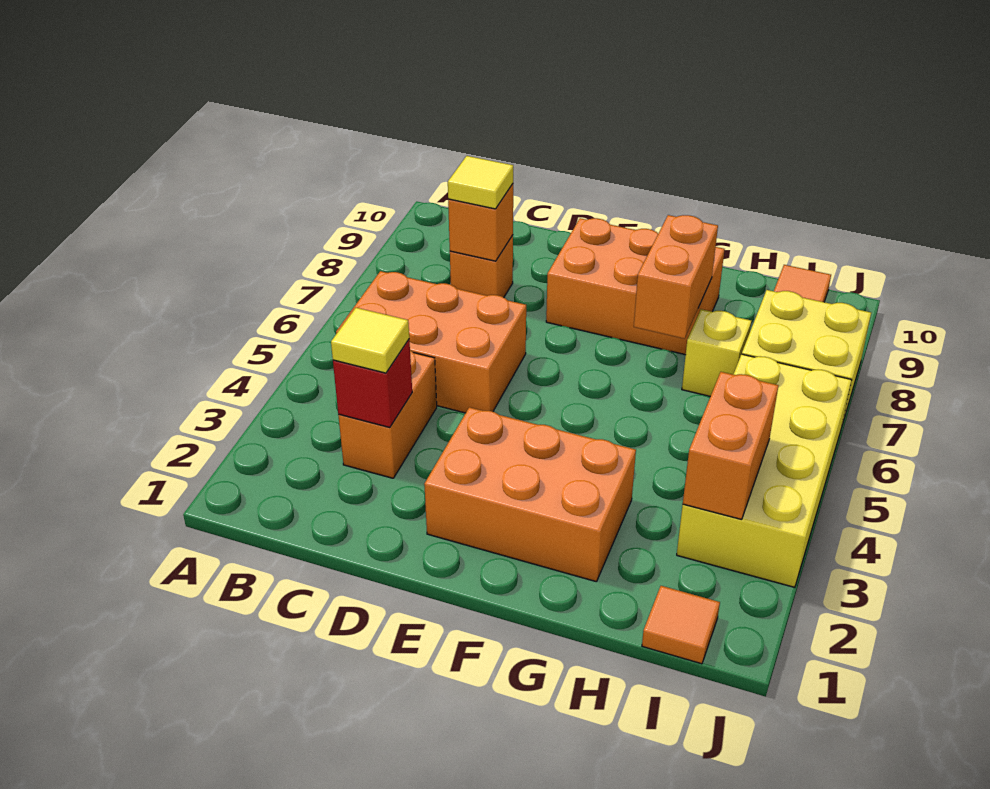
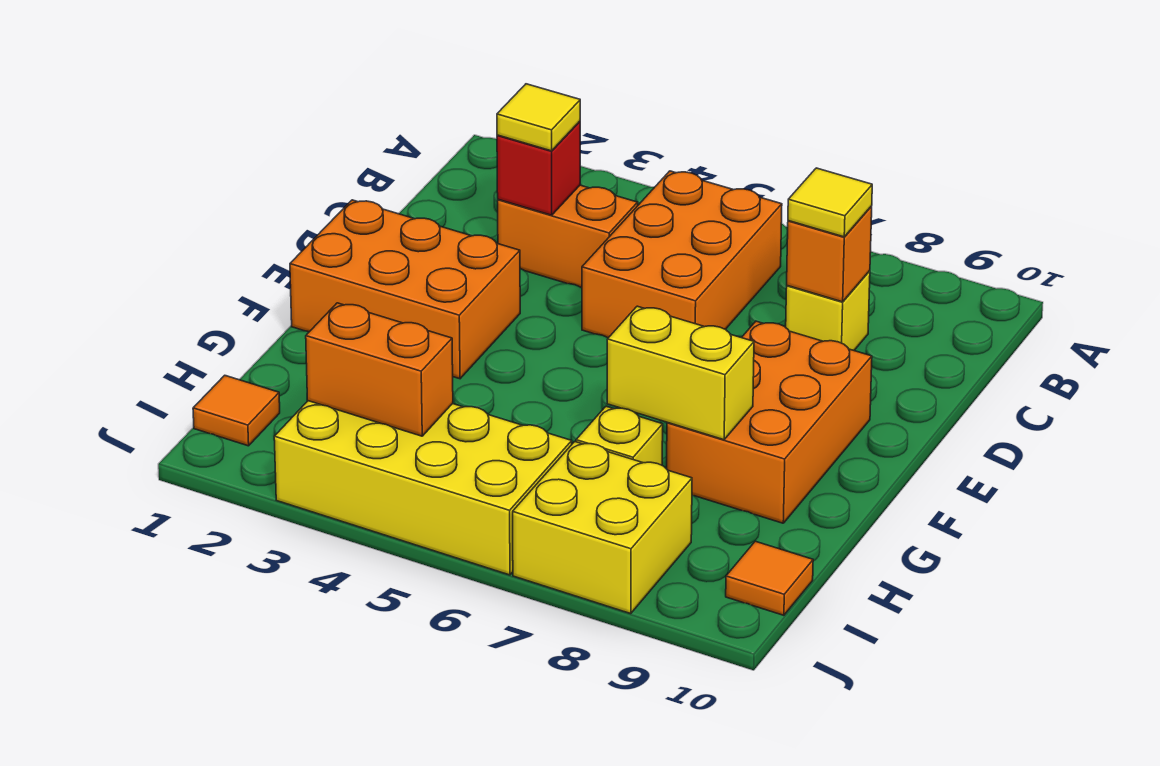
orange 1x1 brick [450,235,513,297] -> yellow 1x1 brick [786,271,870,350]
orange 2x3 brick [424,407,636,582] -> orange 2x3 brick turned to [290,200,520,379]
orange 1x2 brick [634,215,718,339] -> yellow 1x2 brick [607,306,754,440]

